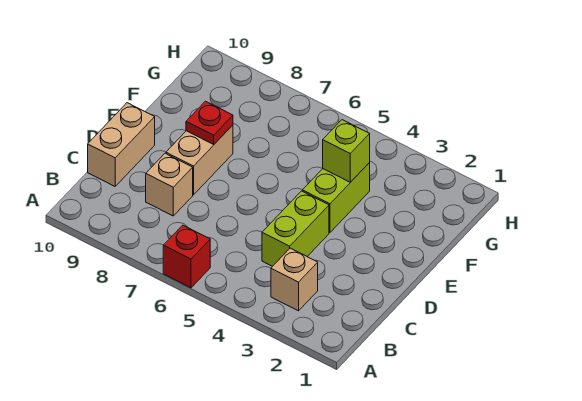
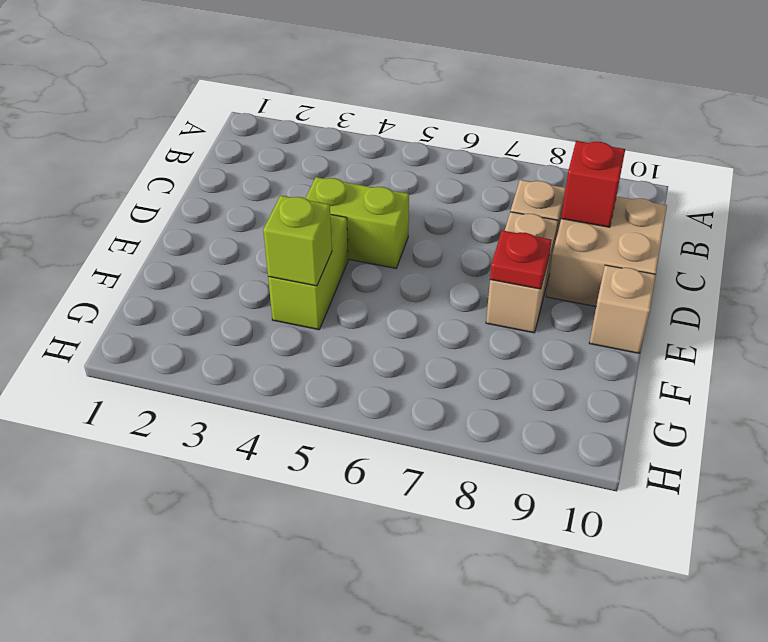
red 1x1 brick [163,225,210,288] -> red 1x1 brick moved to [561,141,625,227]
tan 1x1 brick [271,248,318,311] -> tan 1x1 brick moved to [589,265,656,353]
lime 1x2 brick [262,191,329,266] -> lime 1x2 brick turned to [306,177,409,268]
tan 1x2 brick [88,103,155,186] -> tan 2x2 brick [546,196,667,306]

